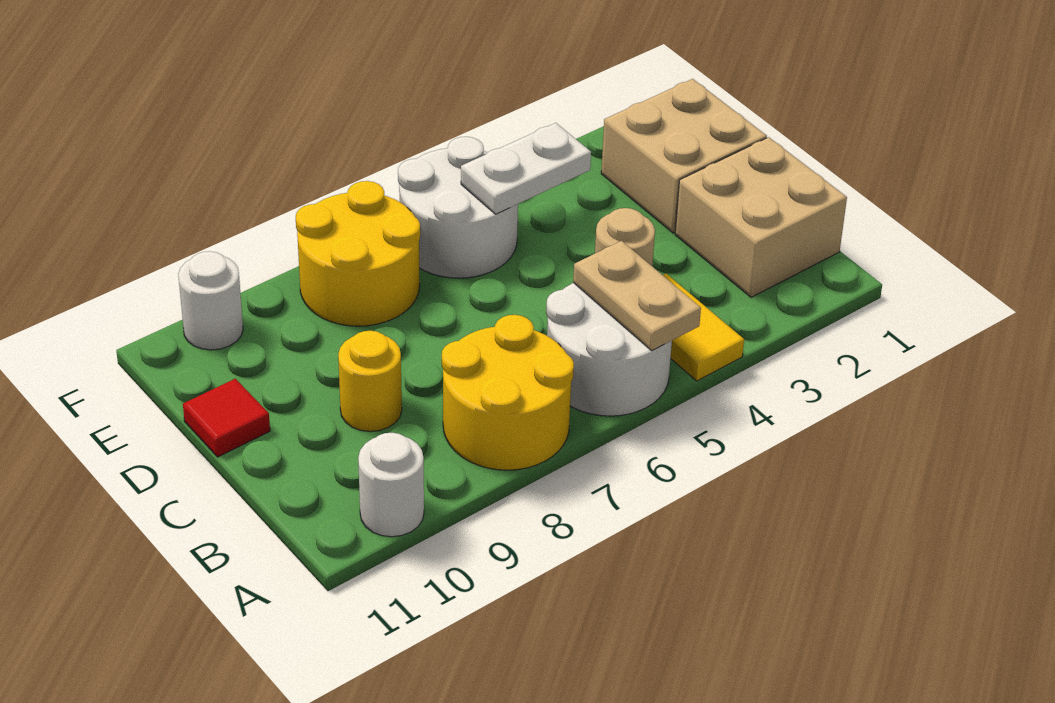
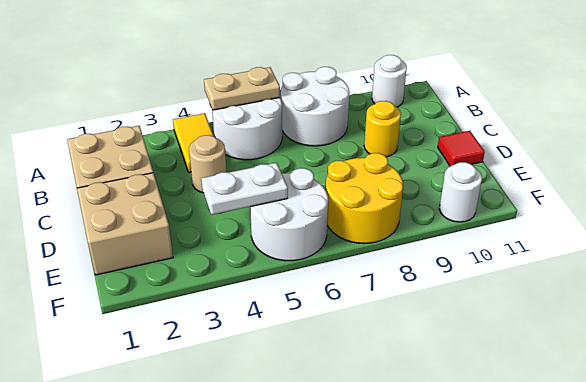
tan 1x2 plate [573,241,701,351] -> tan 1x2 plate turned to [204,67,280,110]
yellow 2x2 round brick [442,315,574,470] -> white 2x2 round brick [281,67,349,146]

